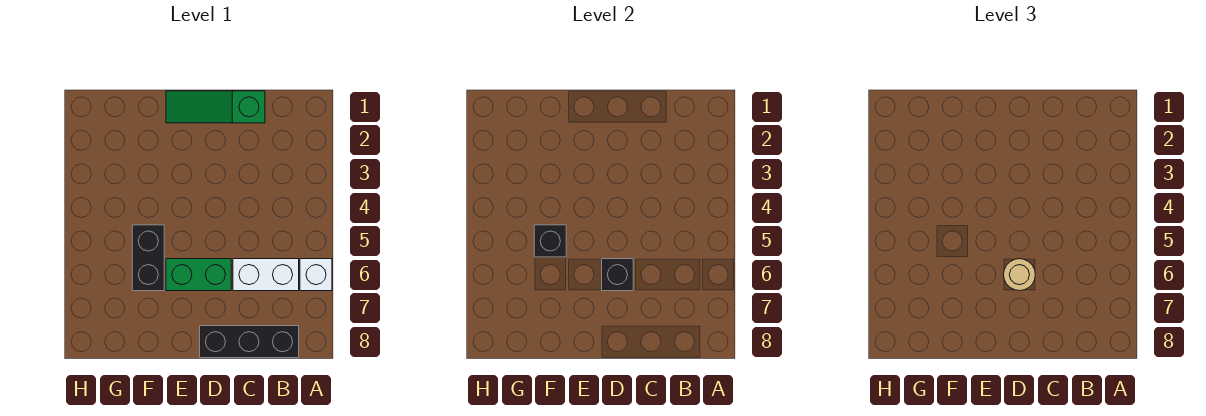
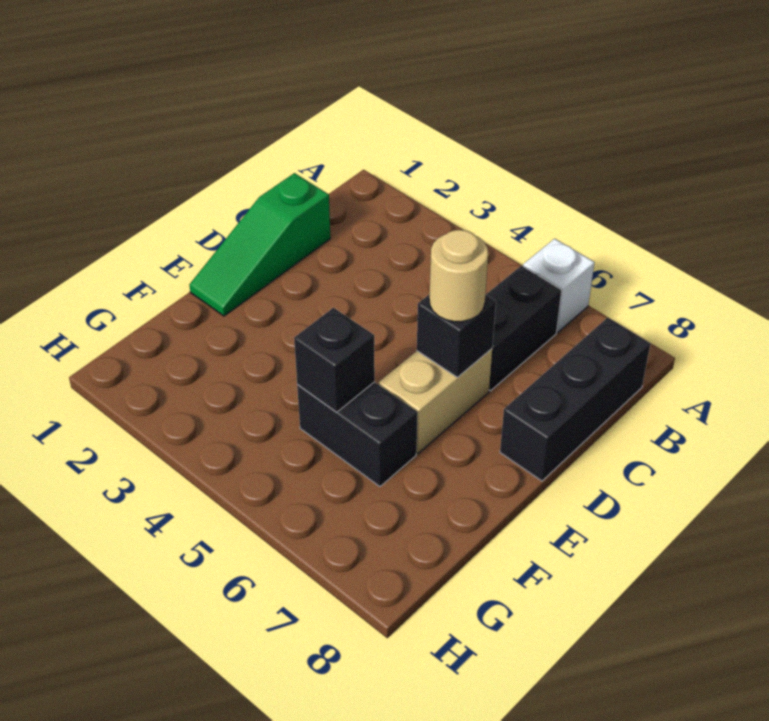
white 1x2 brick [233,259,299,291] -> black 1x2 brick [486,266,562,391]
green 1x2 brick [166,259,231,291] -> tan 1x2 brick [379,349,492,453]

